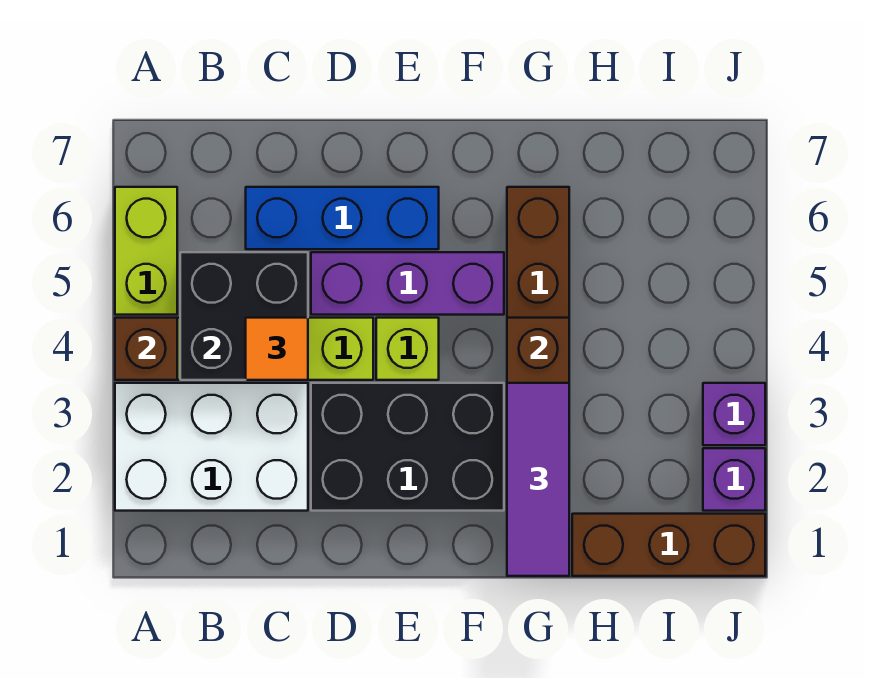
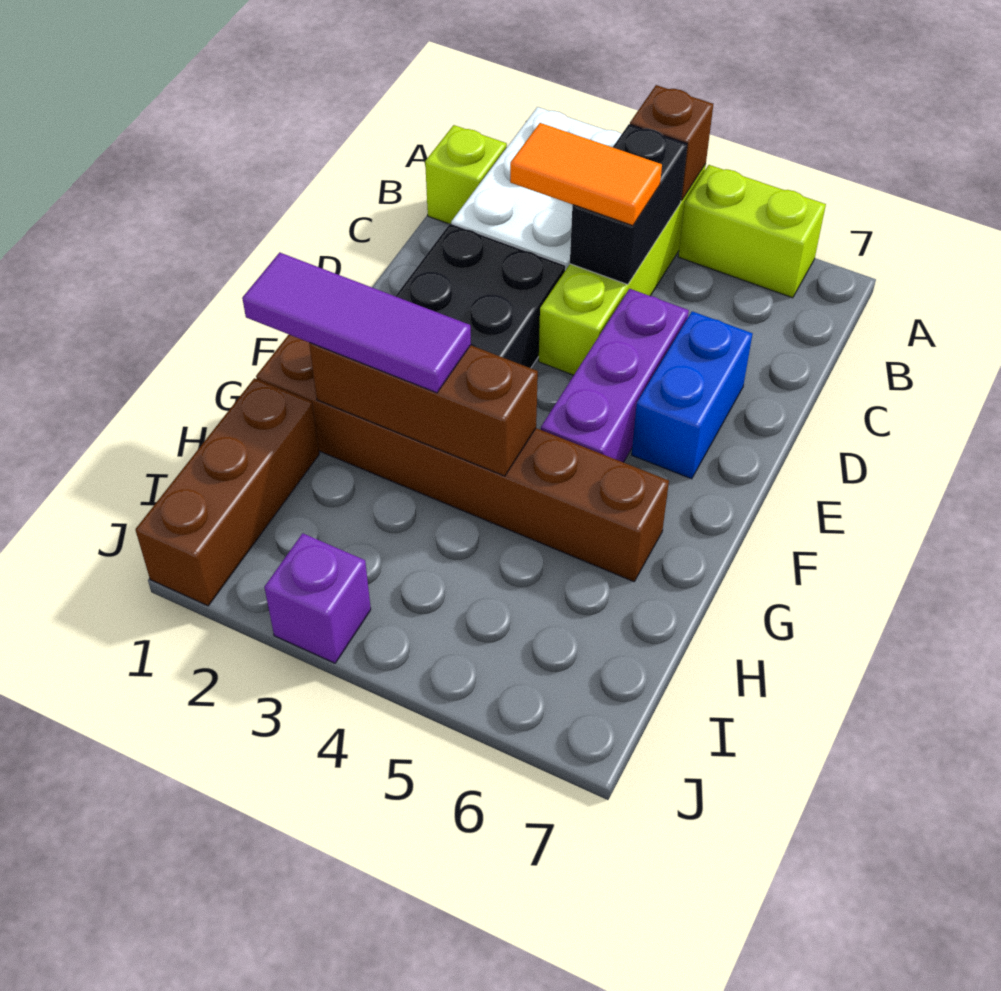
black 2x2 brick [180,252,308,380] -> black 1x2 brick [570,124,687,285]
orange 1x1 tile [246,318,308,380] -> orange 1x2 tile [510,123,662,226]
blue 1x3 brick [246,187,439,249] -> blue 1x2 brick [632,311,753,479]
lime 1x1 brick [376,318,439,380] -> lime 1x1 brick moved to [425,125,507,224]
purple 1x1 brick [703,448,765,511] -> none

